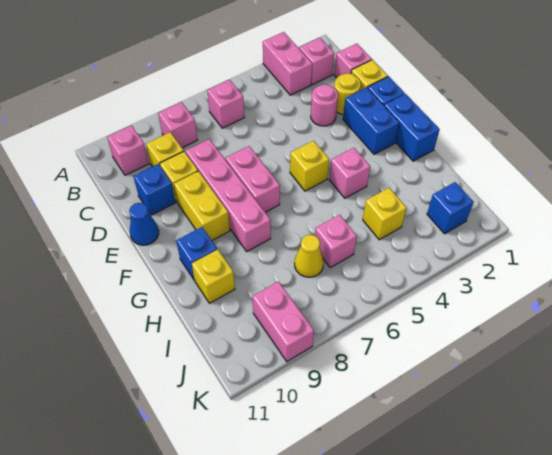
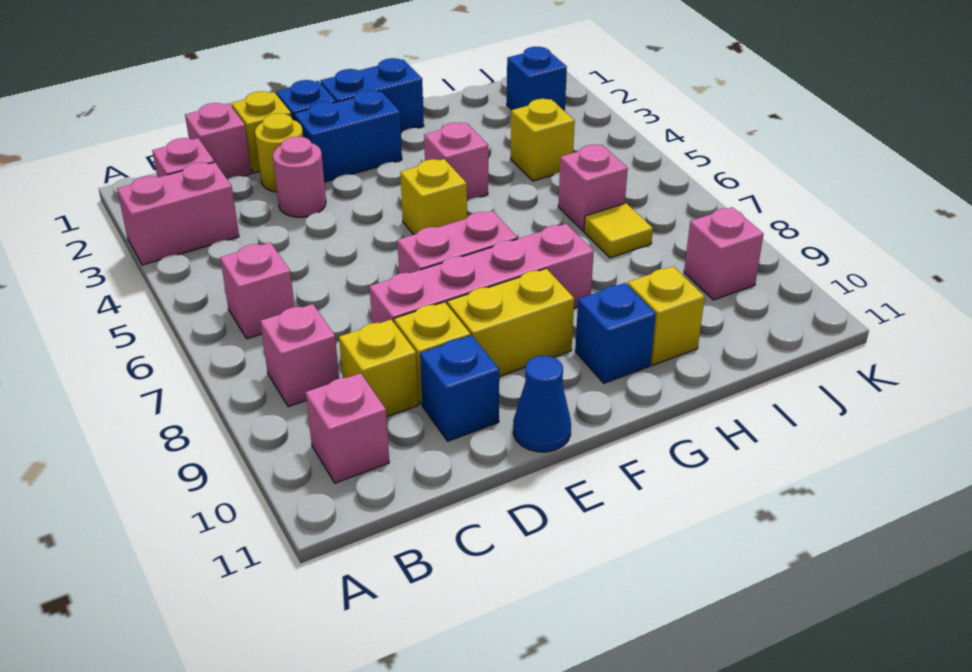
yellow 1x1 cone [294,235,324,277] -> yellow 1x1 tile [584,203,653,258]
pink 1x2 brick [252,282,314,361] -> pink 1x1 brick [684,207,763,300]

